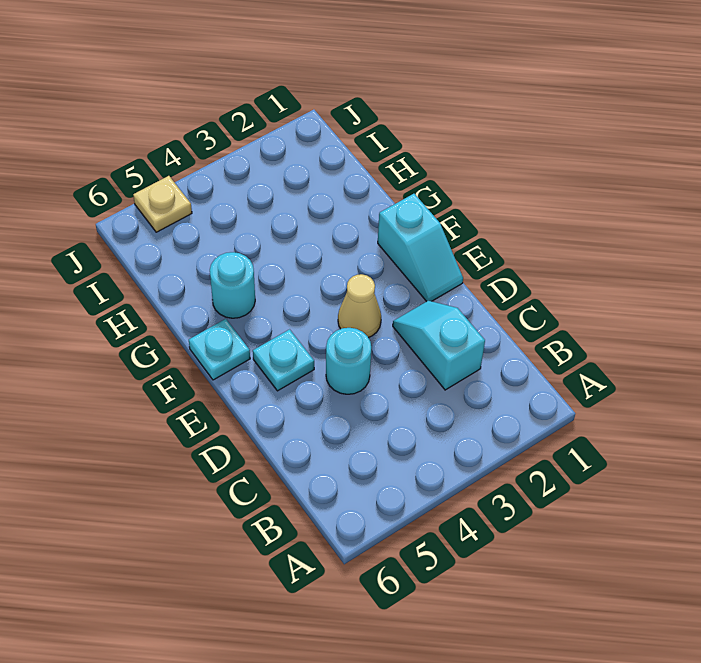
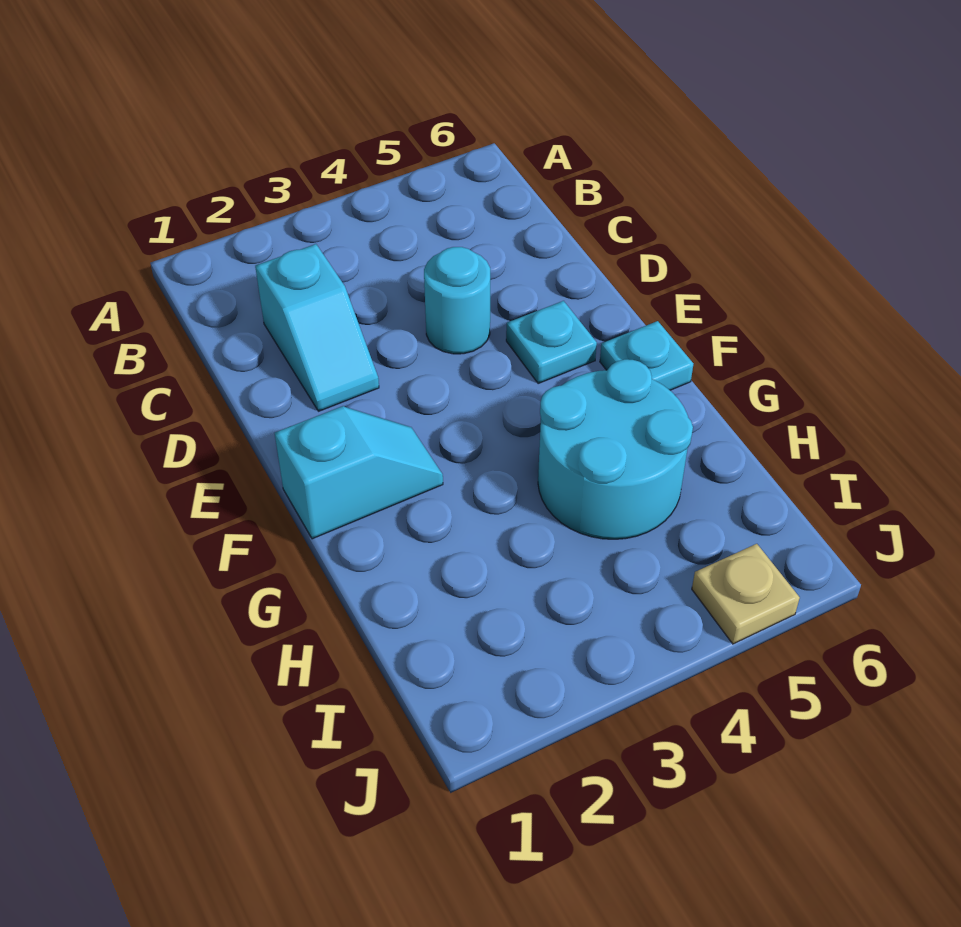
cyan 1x2 slope [378,194,463,301] -> cyan 1x2 slope turned to [275,406,443,539]
tan 1x1 cone [338,274,381,338] -> none
cyan 1x1 round brick [210,252,255,318] -> cyan 2x2 round brick [538,359,693,539]

